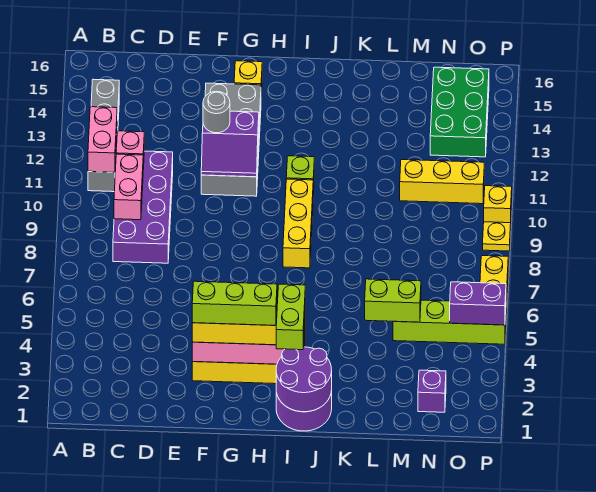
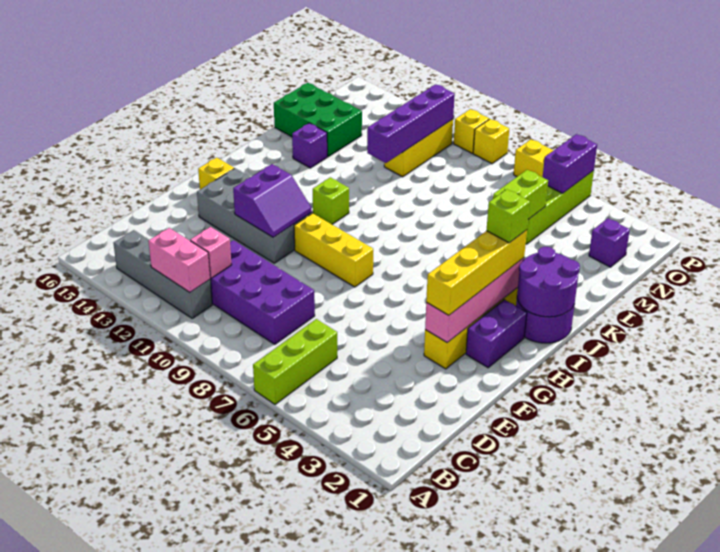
pink 1x2 brick [114,154,143,220] -> none
lime 1x3 brick [192,281,277,325] -> lime 1x3 brick moved to [253,319,337,405]
grey 1x1 round brick [203,92,230,133] -> none
none -> purple 1x2 brick [466,300,527,368]
lime 1x2 brick [276,284,305,350] -> lime 1x1 brick [487,189,530,243]
yellow 1x3 brick [283,179,313,268] -> yellow 1x3 brick moved to [294,213,373,287]
none -> purple 1x1 brick [292,123,327,168]
none -> purple 1x4 brick [367,84,455,163]
green 2x3 brick [430,67,489,157] -> green 2x3 brick moved to [274,83,362,157]
yellow 1x1 plate [483,222,511,251] -> yellow 1x1 brick [473,119,509,164]

